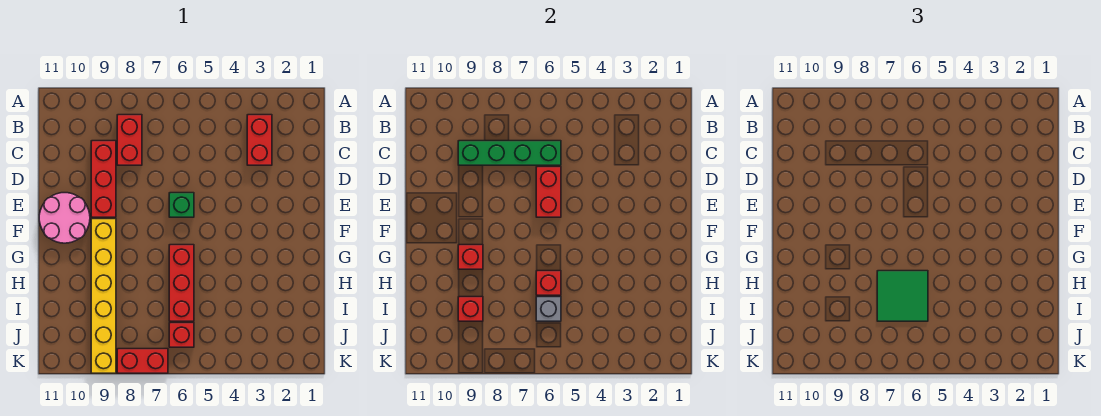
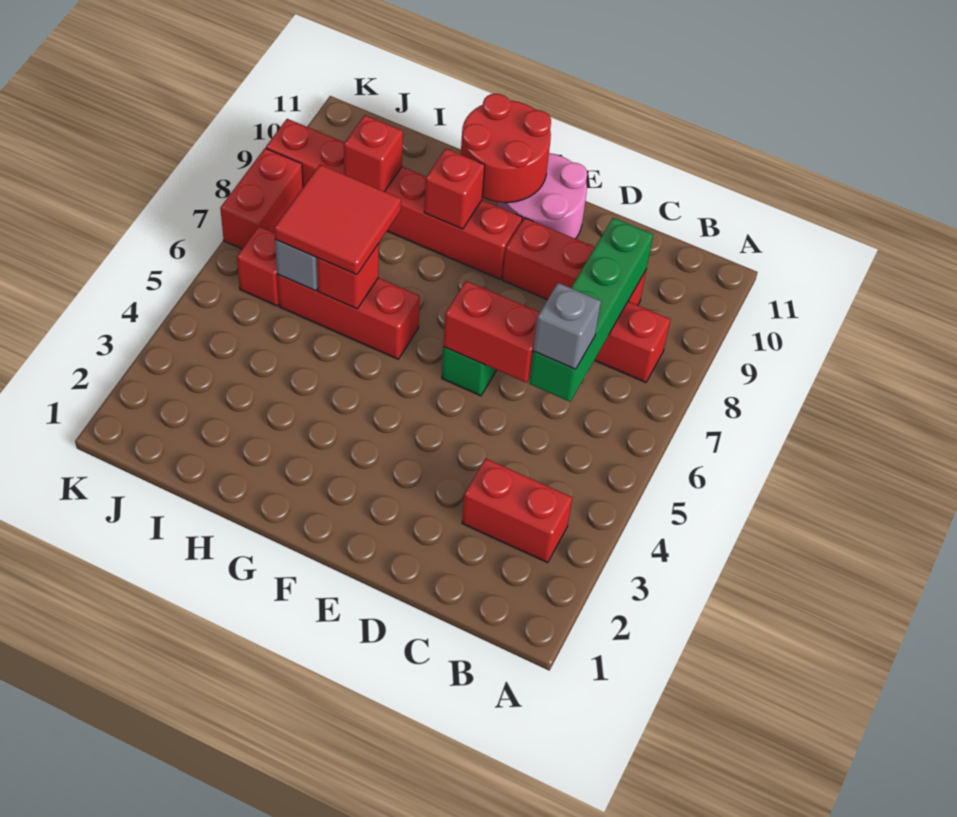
none -> grey 1x1 brick [533,283,601,369]
yellow 1x6 brick [91,219,116,373] -> red 1x6 brick [266,119,523,279]
none -> red 2x2 round brick [461,94,551,203]
green 2x2 tile [877,271,928,321] -> red 2x2 tile [274,165,401,275]

